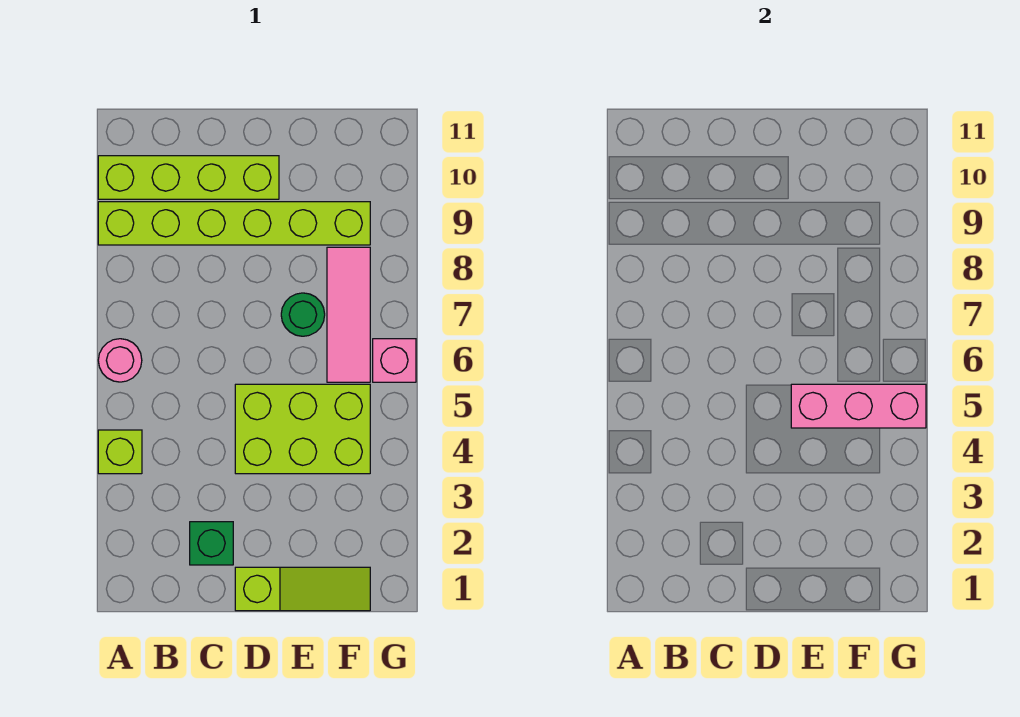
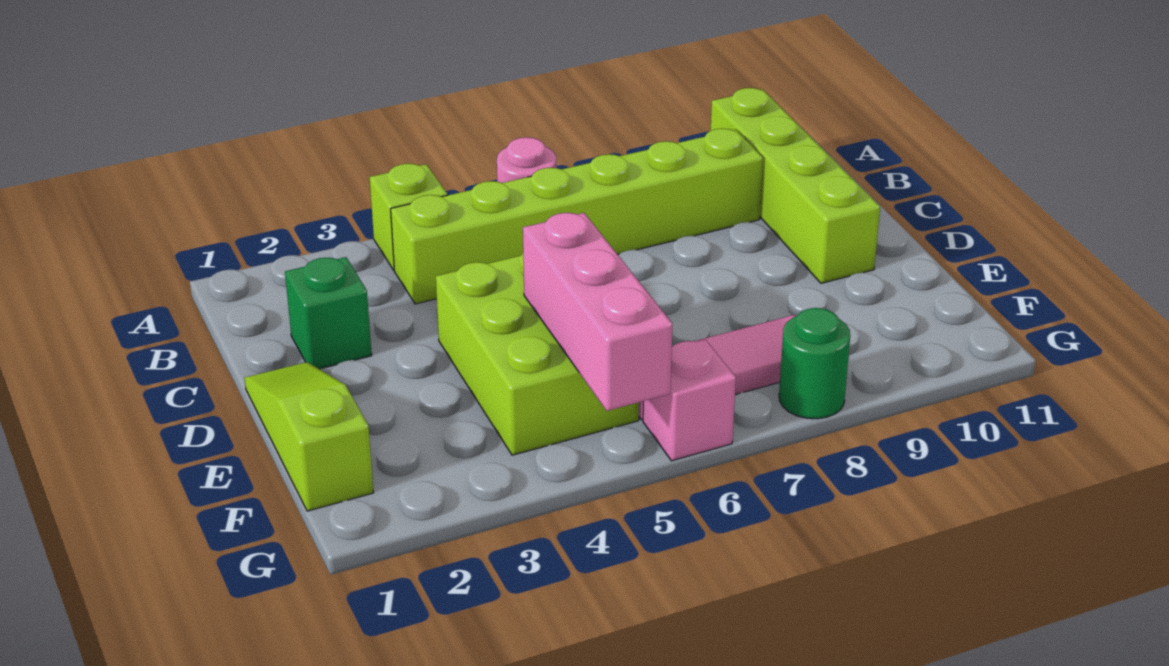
lime 1x6 brick [98,202,370,245] -> lime 1x6 brick turned to [391,129,763,304]
lime 1x3 slope [235,567,370,611] -> lime 1x3 slope turned to [245,362,374,511]
green 1x1 round brick [281,293,325,336] -> green 1x1 round brick moved to [779,308,850,419]

